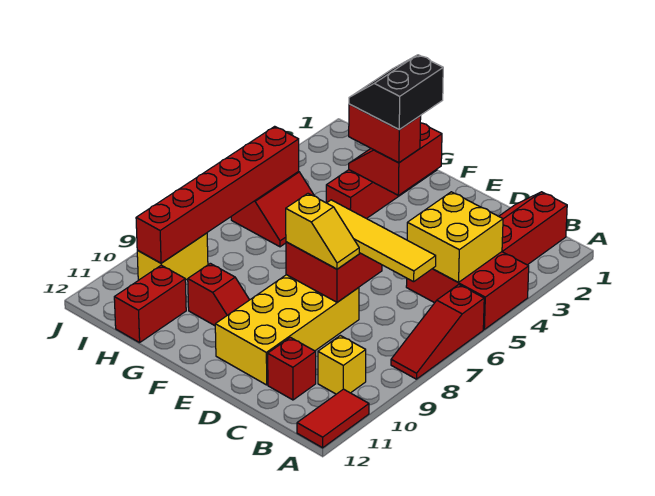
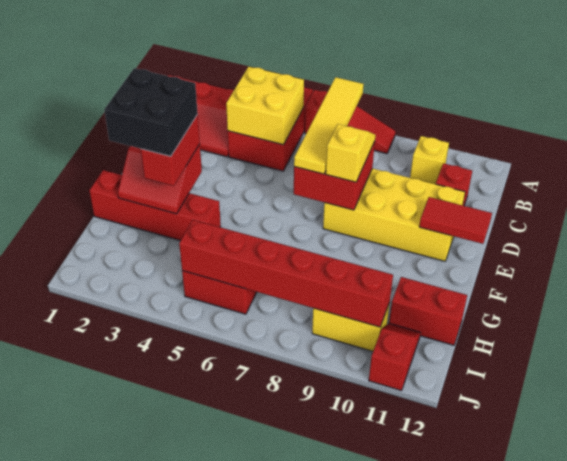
red 1x2 tile [297,389,369,448] -> red 1x2 tile moved to [419,197,492,244]
black 2x2 slope [349,55,443,130] -> black 2x2 brick [104,68,198,156]
red 1x2 slope [188,263,249,326] -> red 1x2 slope moved to [369,323,421,391]

